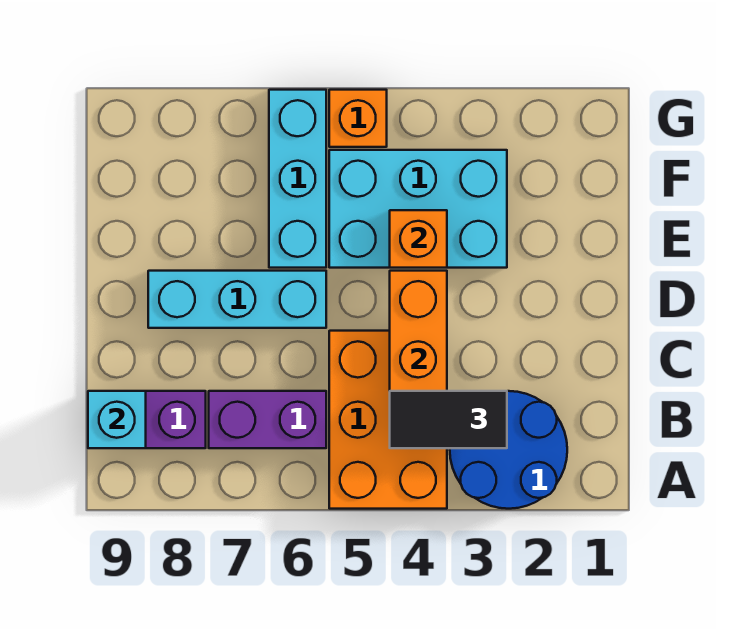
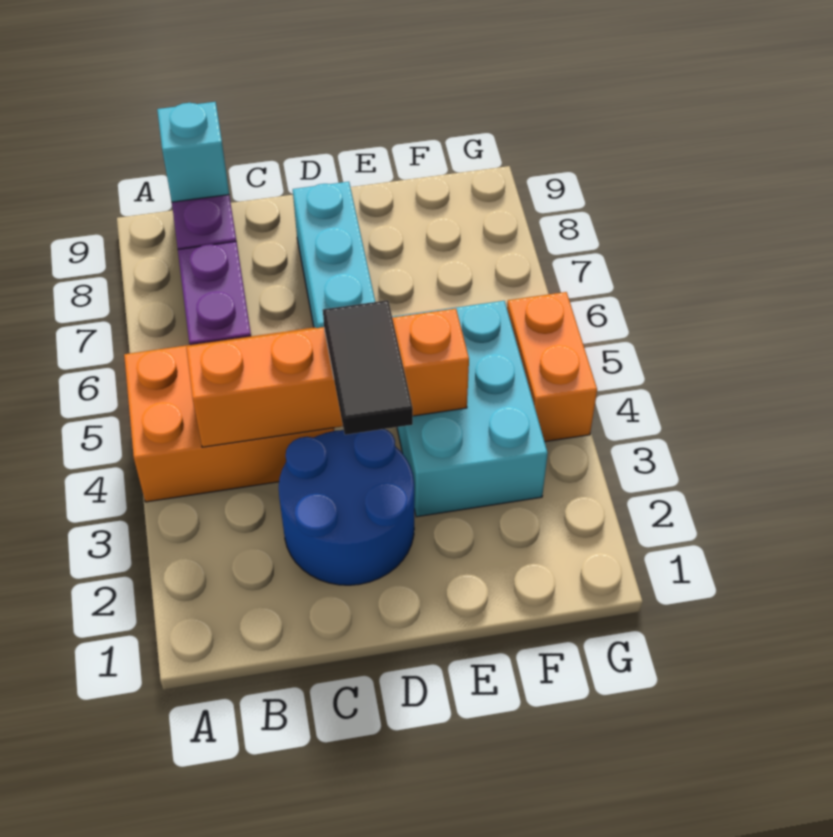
blue 2x2 round brick [450,391,567,509] -> blue 2x2 round brick moved to [279,429,414,585]
black 1x2 tile [390,391,507,448] -> black 1x2 tile moved to [323,300,413,435]
cyan 1x3 brick [269,90,326,268] -> none
orange 1x1 brick [329,90,387,147] -> orange 1x2 brick [507,292,597,442]

